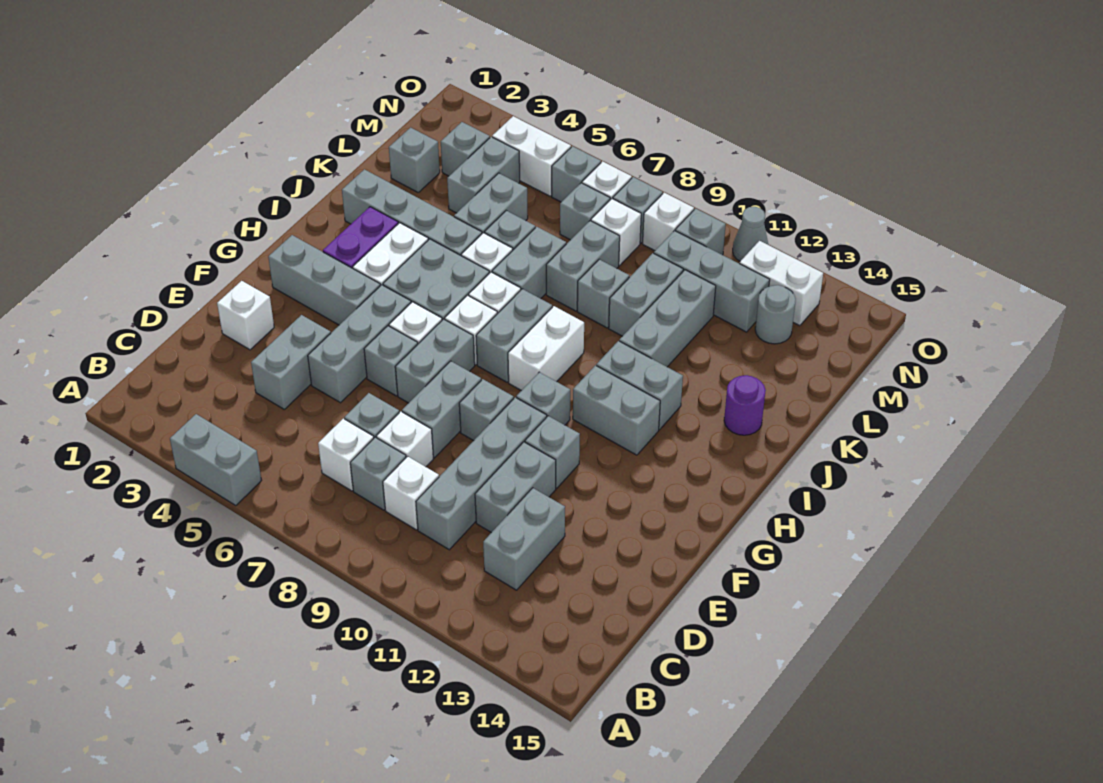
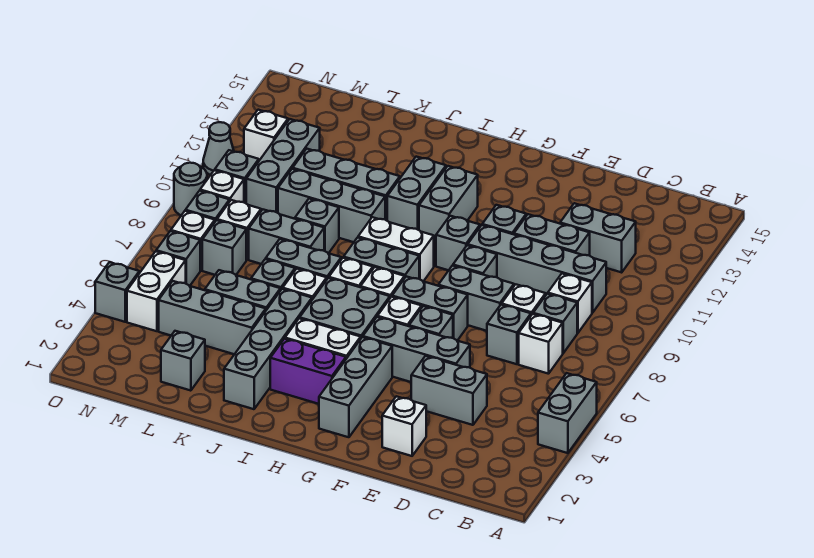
purple 1x1 round brick [724,375,766,435] -> none
grey 1x2 brick [609,253,683,336] -> grey 1x3 brick [278,169,385,242]
grey 1x2 brick [447,137,520,213] -> grey 1x3 brick [159,281,266,354]
grey 1x1 brick [441,122,490,176] -> grey 1x1 brick moved to [95,262,139,322]
grey 1x1 round brick [755,285,796,344] -> grey 1x1 round brick moved to [174,163,207,215]
white 1x2 brick [739,241,823,326] -> white 1x1 brick [244,110,288,160]

